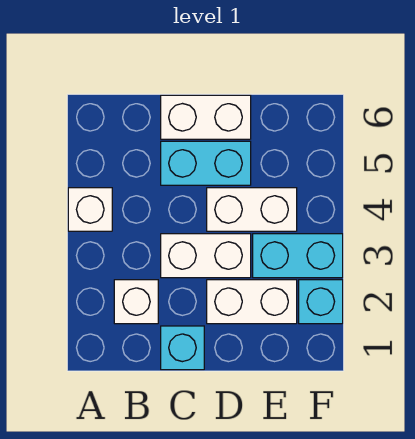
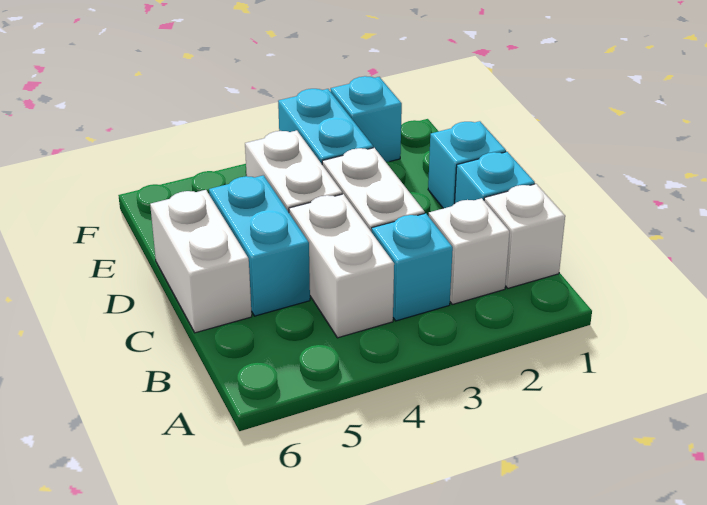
white 1x1 brick [68,188,112,231] -> white 1x1 brick moved to [484,184,565,288]
none -> cyan 1x1 brick [372,213,453,321]
none -> cyan 1x1 brick [428,121,506,208]
white 1x2 brick [207,280,297,324] -> white 1x2 brick moved to [289,194,394,338]

